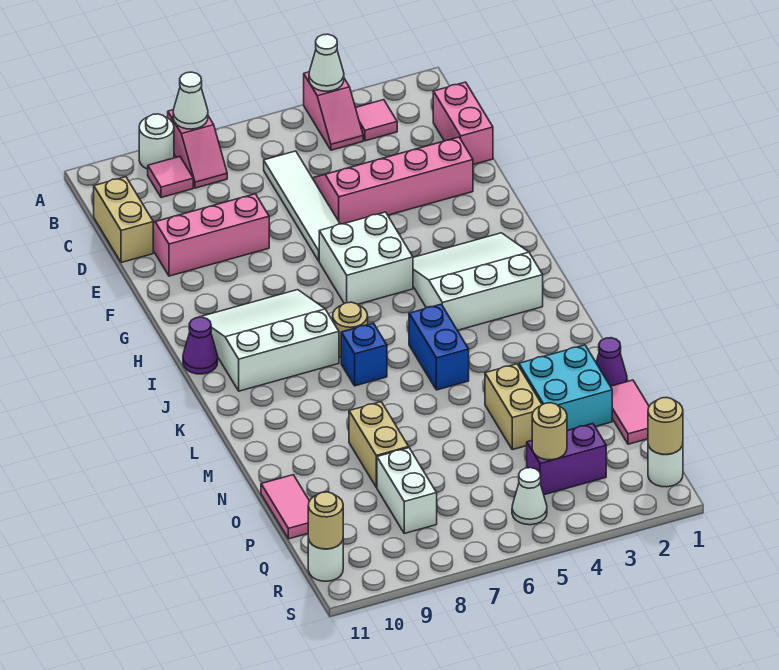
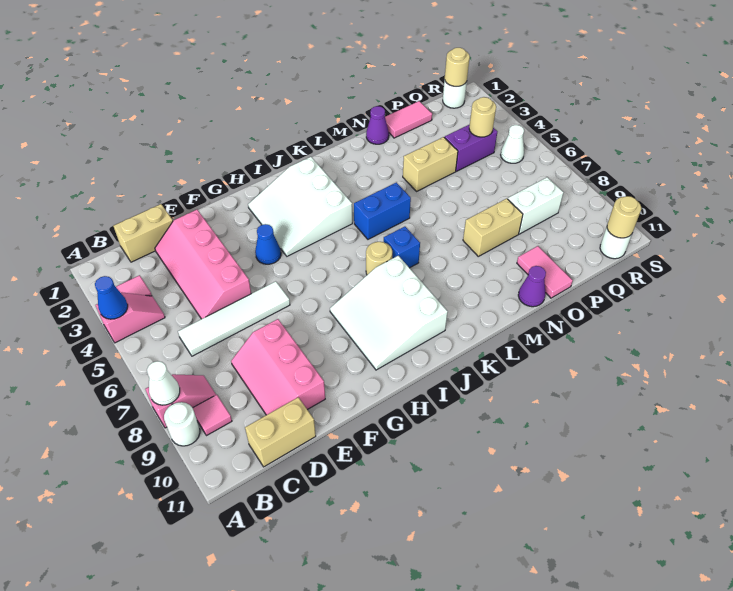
white 1x1 cone [309,34,344,91] -> blue 1x1 cone [95,276,128,319]
pink 1x2 brick [433,82,493,165] -> tan 1x2 brick [114,204,173,262]
none -> blue 1x1 cone [255,224,281,264]
white 2x2 brick [319,212,413,304] -> none
purple 1x1 cone [183,317,218,374] -> purple 1x1 cone moved to [518,266,546,307]
cyan 2x2 brick [519,345,612,431] -> none
pink 1x2 tile [261,475,309,539] -> pink 1x2 tile turned to [517,246,573,298]
purple 1x2 brick [527,424,606,495] -> purple 1x2 brick turned to [444,124,497,171]

